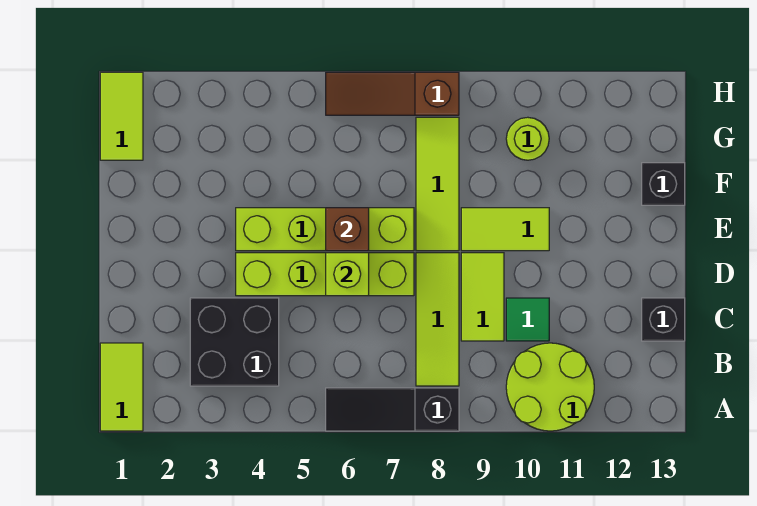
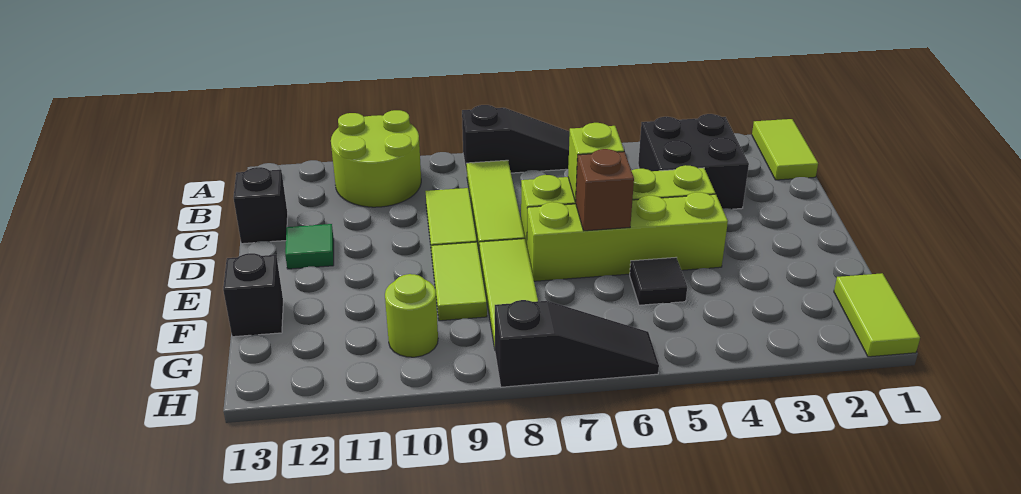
green 1x1 tile [506,298,549,341] -> green 1x1 tile moved to [285,224,334,269]
lime 1x2 tile [461,208,549,251] -> lime 1x2 tile turned to [431,242,487,321]
none -> black 1x1 tile [630,258,687,305]
brown 1x3 slope [326,72,459,115] -> black 1x3 slope [495,300,659,387]

